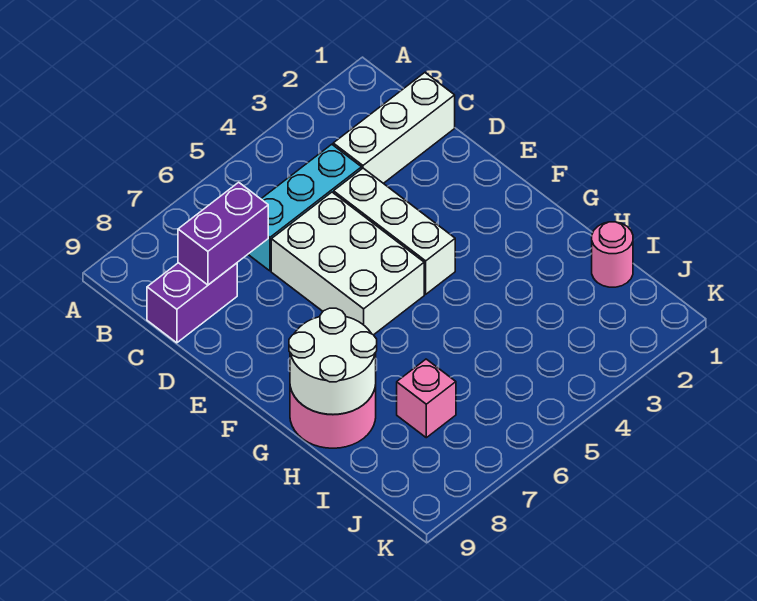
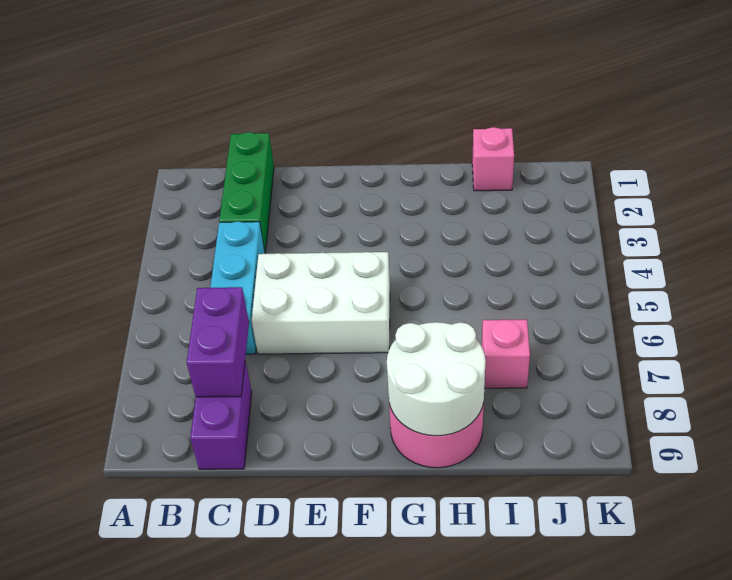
white 1x3 brick [333,73,455,183] -> green 1x3 brick [219,132,274,253]
white 1x3 brick [334,168,455,294] -> none
pink 1x1 round brick [592,222,633,287] -> pink 1x1 brick [472,127,514,191]

